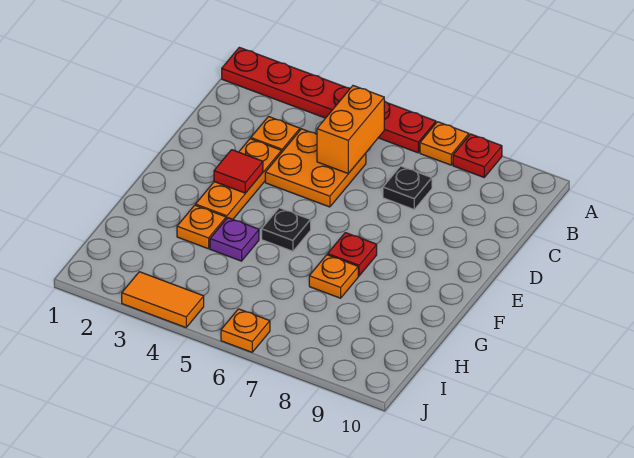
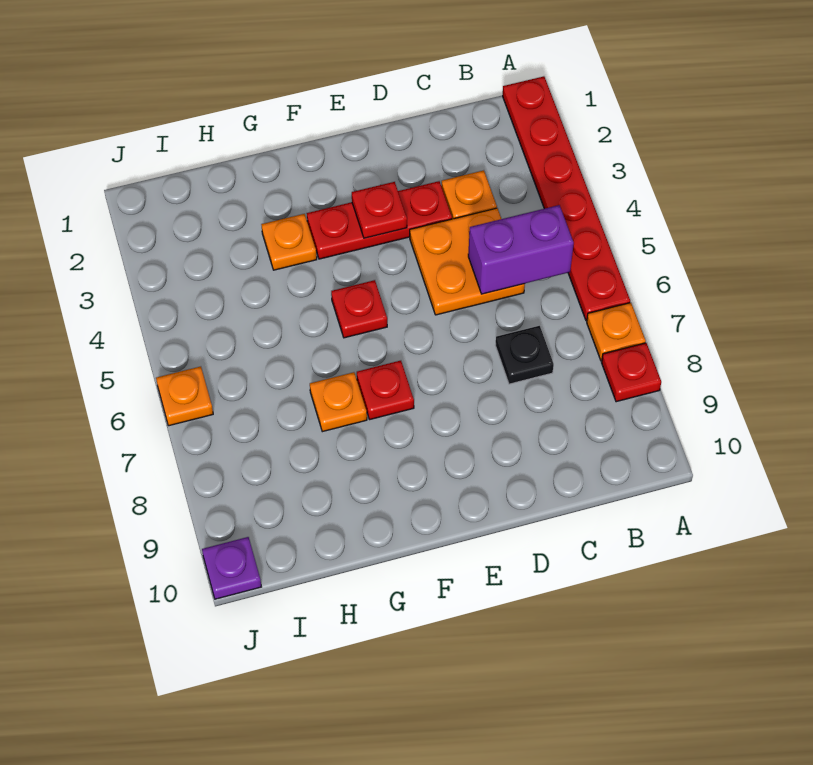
orange 1x2 brick [317,86,384,173] -> purple 1x2 brick [468,205,574,294]
orange 1x3 plate [195,139,281,219] -> red 1x3 plate [307,181,452,259]
red 1x1 tile [214,150,263,193] -> red 1x1 plate [352,182,407,238]
black 1x1 plate [262,208,311,251] -> red 1x1 plate [331,280,387,338]
purple 1x1 plate [210,218,259,261] -> purple 1x1 plate moved to [202,537,261,599]
orange 1x2 tile [122,272,204,328] -> none

